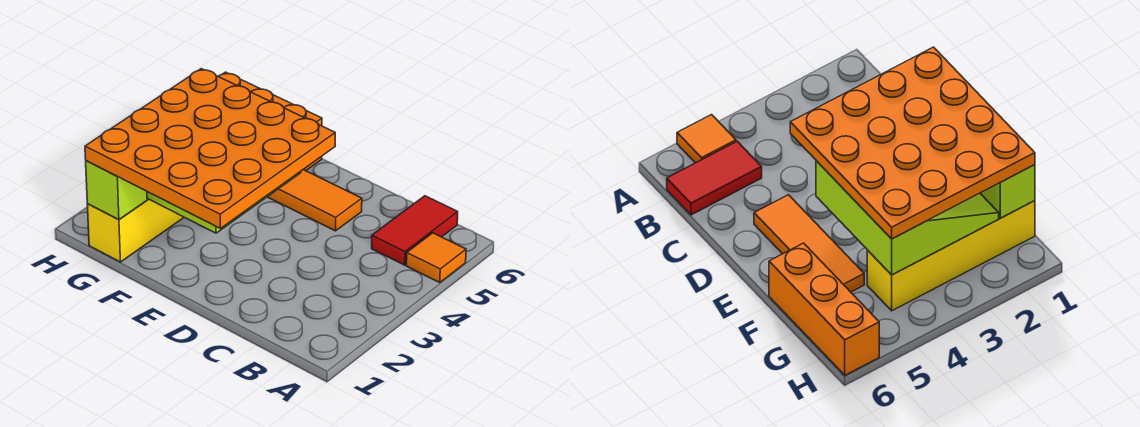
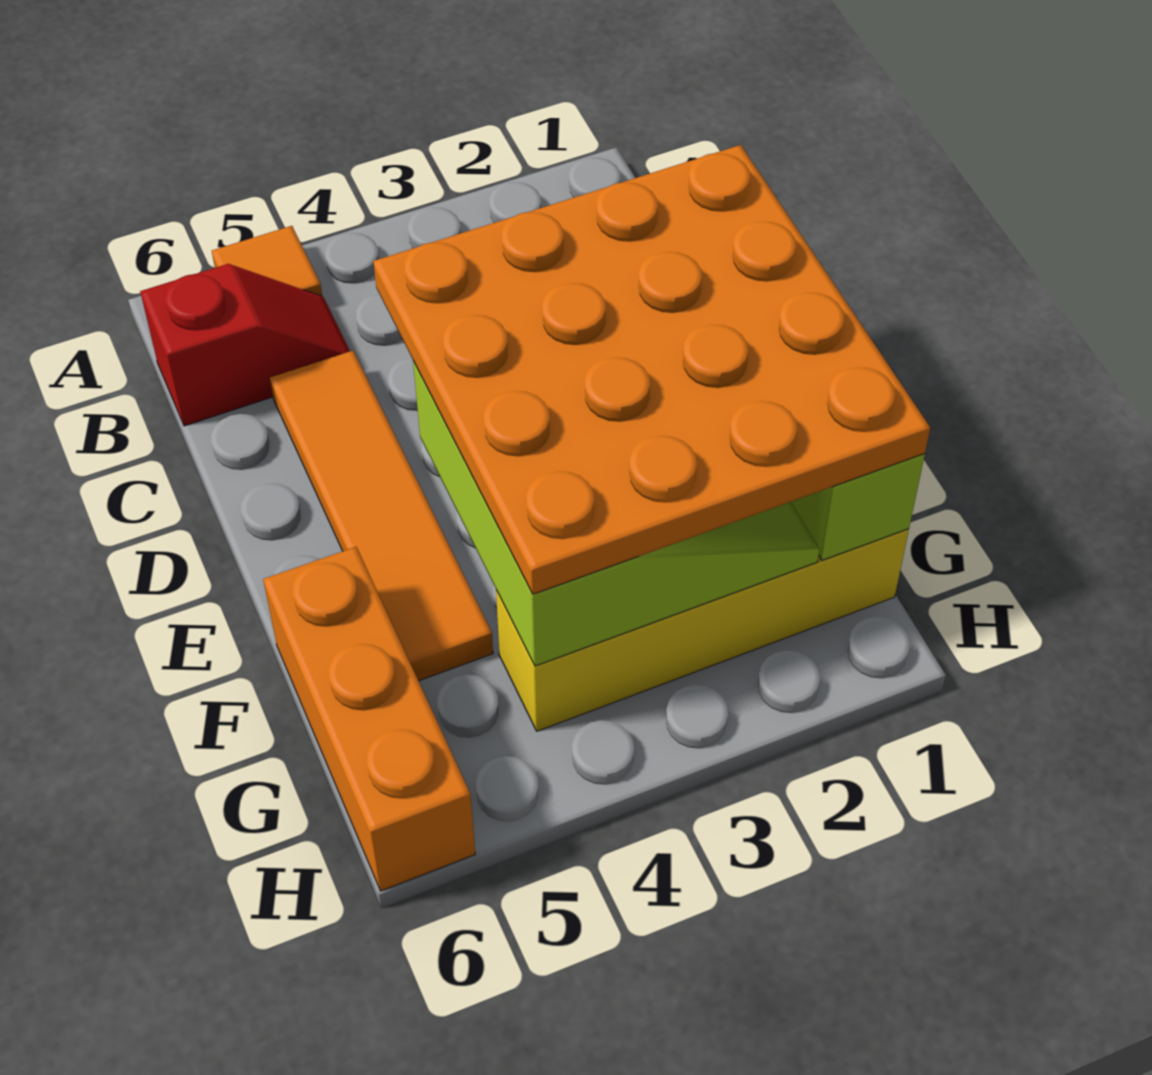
red 1x2 tile [372,196,458,265] -> red 1x2 slope [140,264,350,426]
orange 1x3 tile [268,170,362,231] -> orange 1x4 tile [270,351,493,681]

